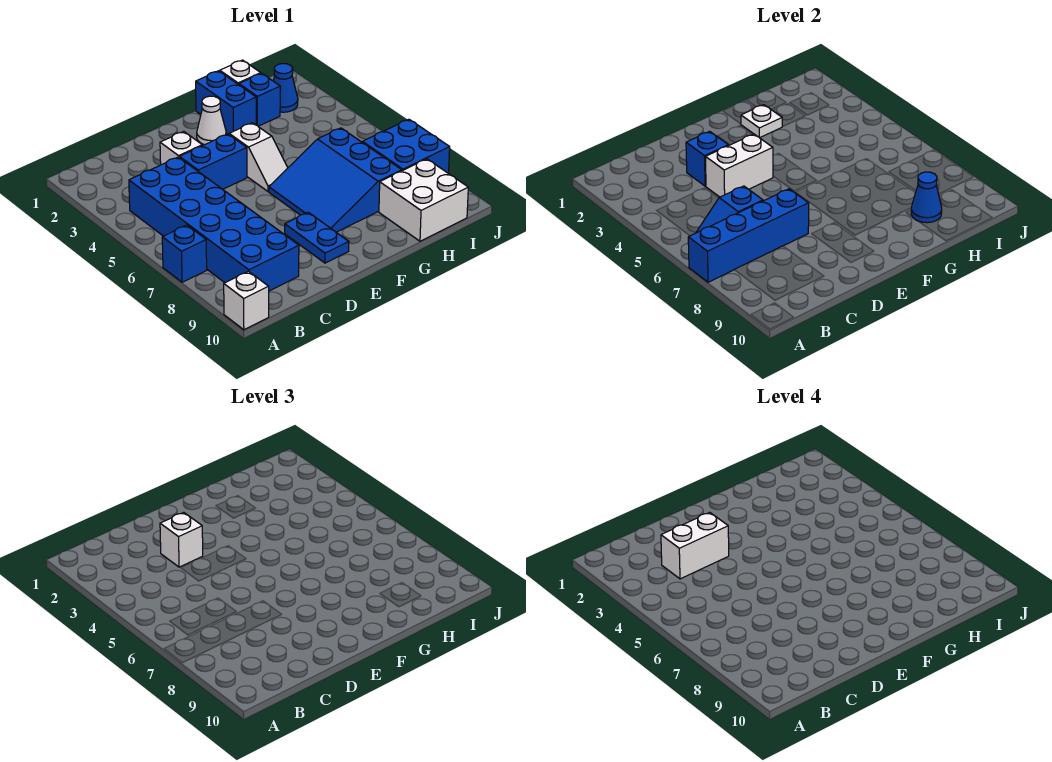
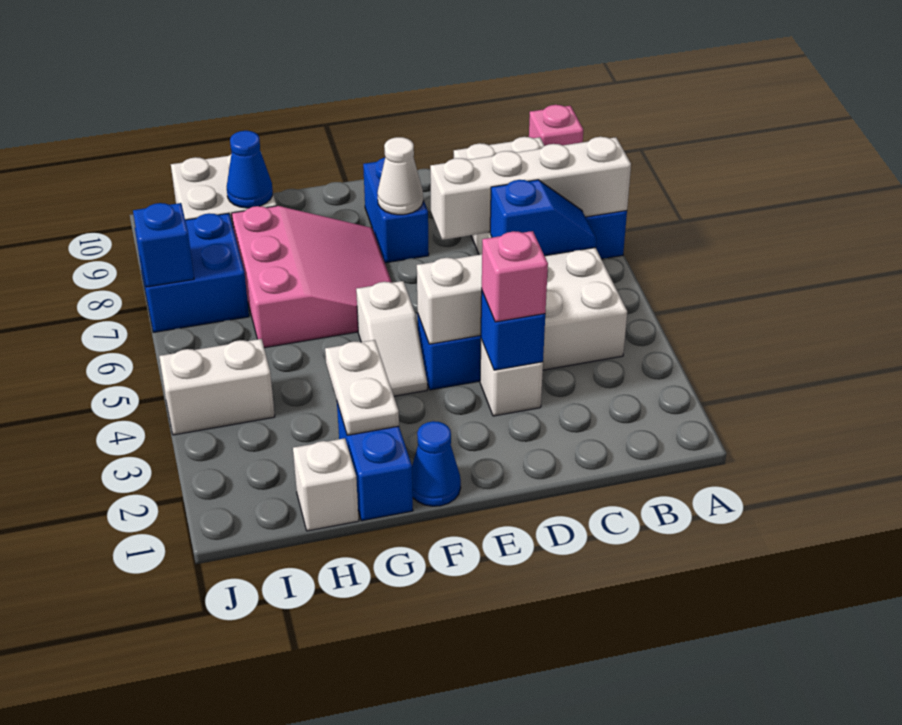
blue 1x4 brick [688,189,809,282] -> white 1x4 brick [430,137,631,240]
white 1x1 brick [224,271,269,330] -> pink 1x1 brick [529,105,583,146]
blue 2x6 brick [129,157,299,291] -> white 2x6 brick [454,137,627,370]
white 1x2 brick [661,512,729,579] -> white 1x2 brick moved to [159,339,275,435]
white 1x1 brick [160,512,203,567] -> pink 1x1 brick [482,231,548,322]
blue 1x2 plate [285,212,349,263] -> blue 1x2 brick [363,158,429,263]
white 1x1 cone [197,96,226,145] -> white 1x1 cone moved to [377,137,423,215]
white 1x2 slope [229,123,288,192] -> white 1x2 slope turned to [356,281,427,396]
blue 3x3 slope [269,128,402,232] -> pink 3x3 slope [232,206,392,348]
white 1x1 plate [741,105,782,138] -> white 1x2 plate [325,340,399,435]
blue 1x1 brick [239,73,280,126] -> blue 1x1 brick moved to [133,203,194,287]
blue 1x1 cone [273,64,298,112] -> blue 1x1 cone moved to [412,421,461,506]

